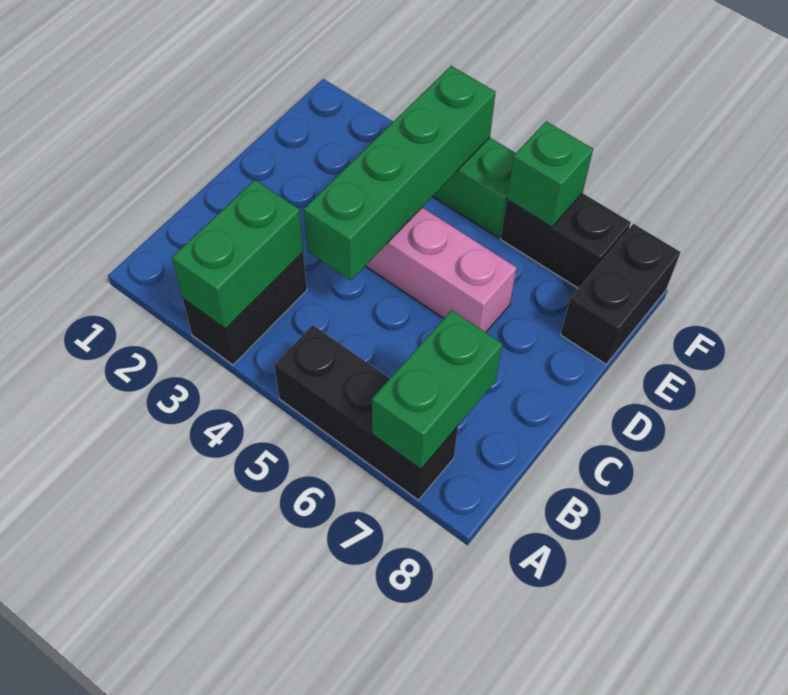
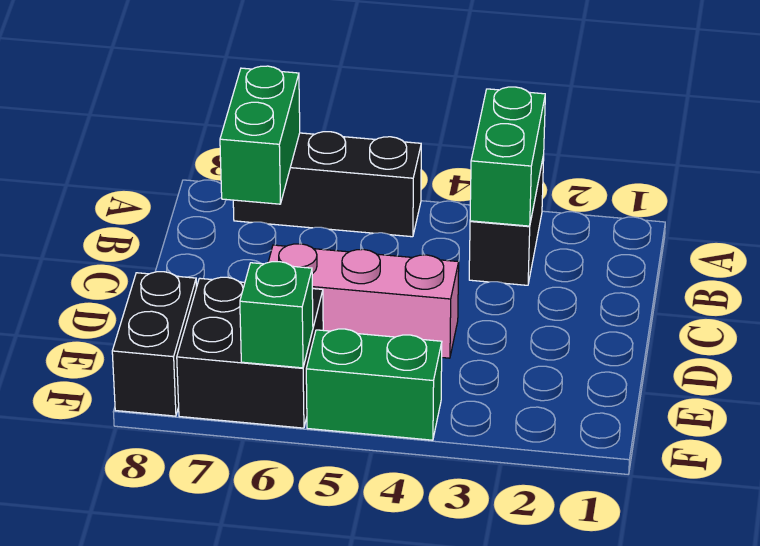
green 1x4 brick [304,66,496,280] -> none
black 1x2 brick [501,193,631,288] -> black 2x2 brick [177,277,323,428]

